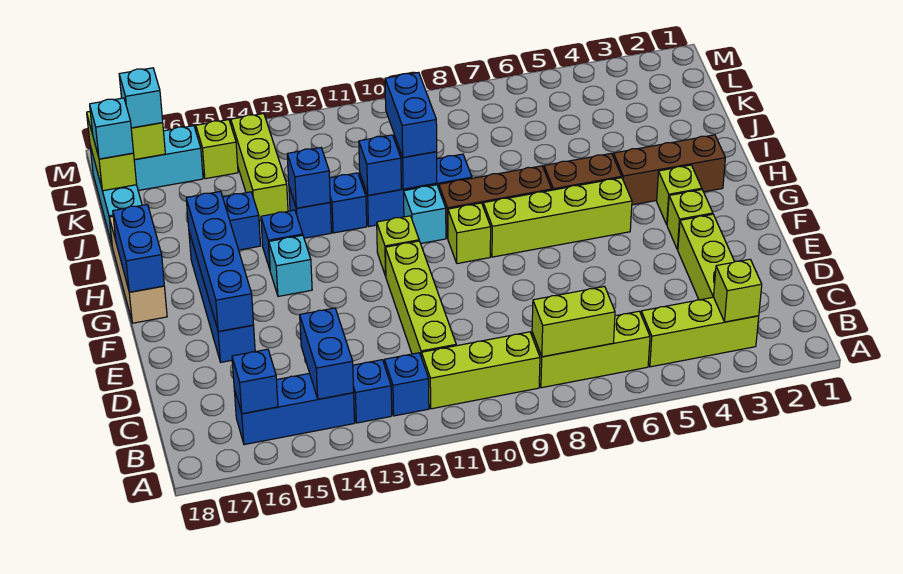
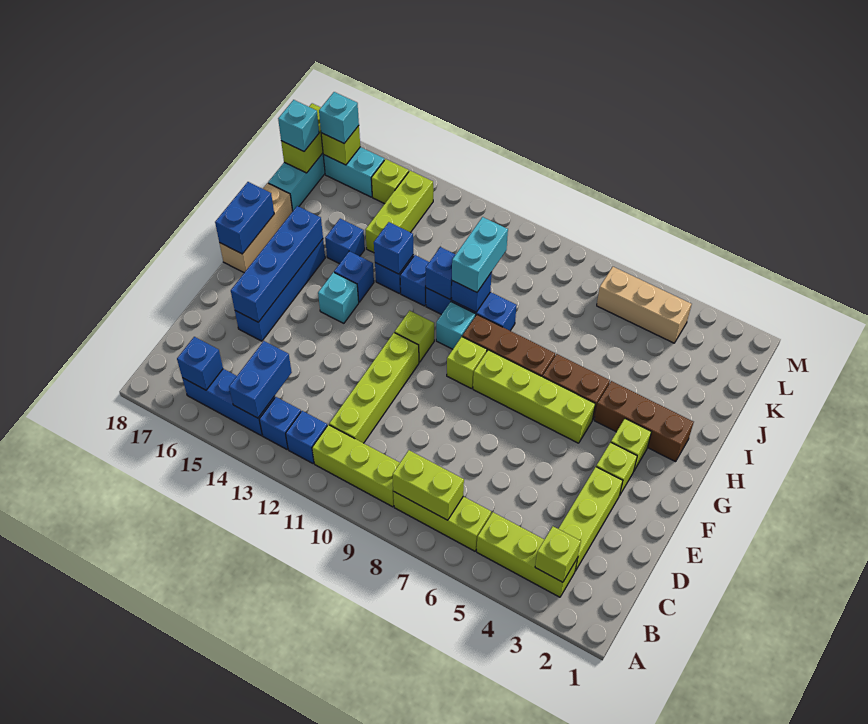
blue 1x2 brick [385,72,437,157] -> cyan 1x2 brick [452,217,508,292]
none -> tan 1x3 brick [597,267,692,343]

